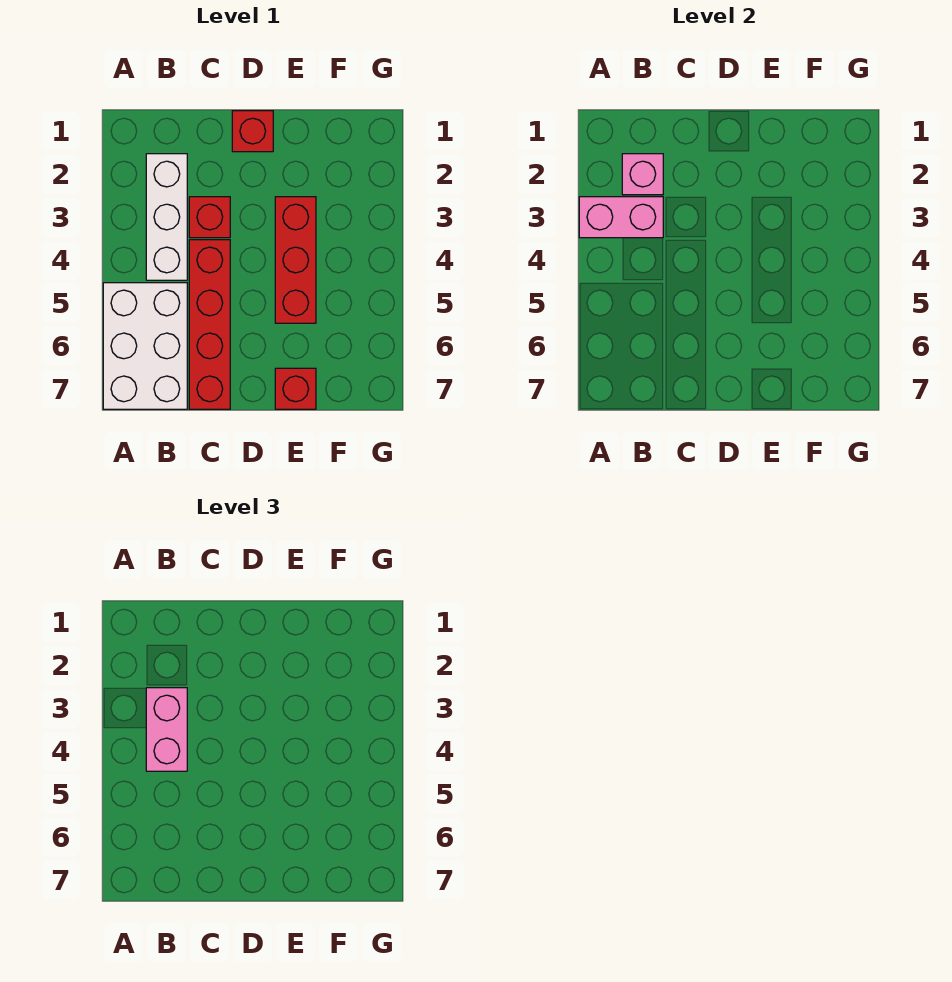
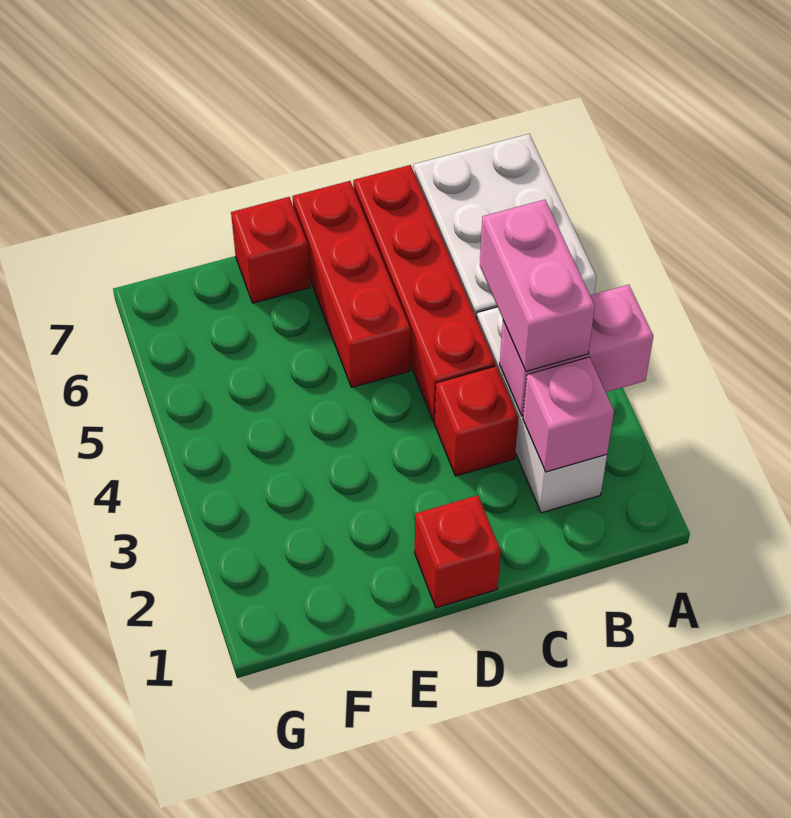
red 1x3 brick [275,197,316,323] -> red 1x3 brick moved to [292,181,410,387]

